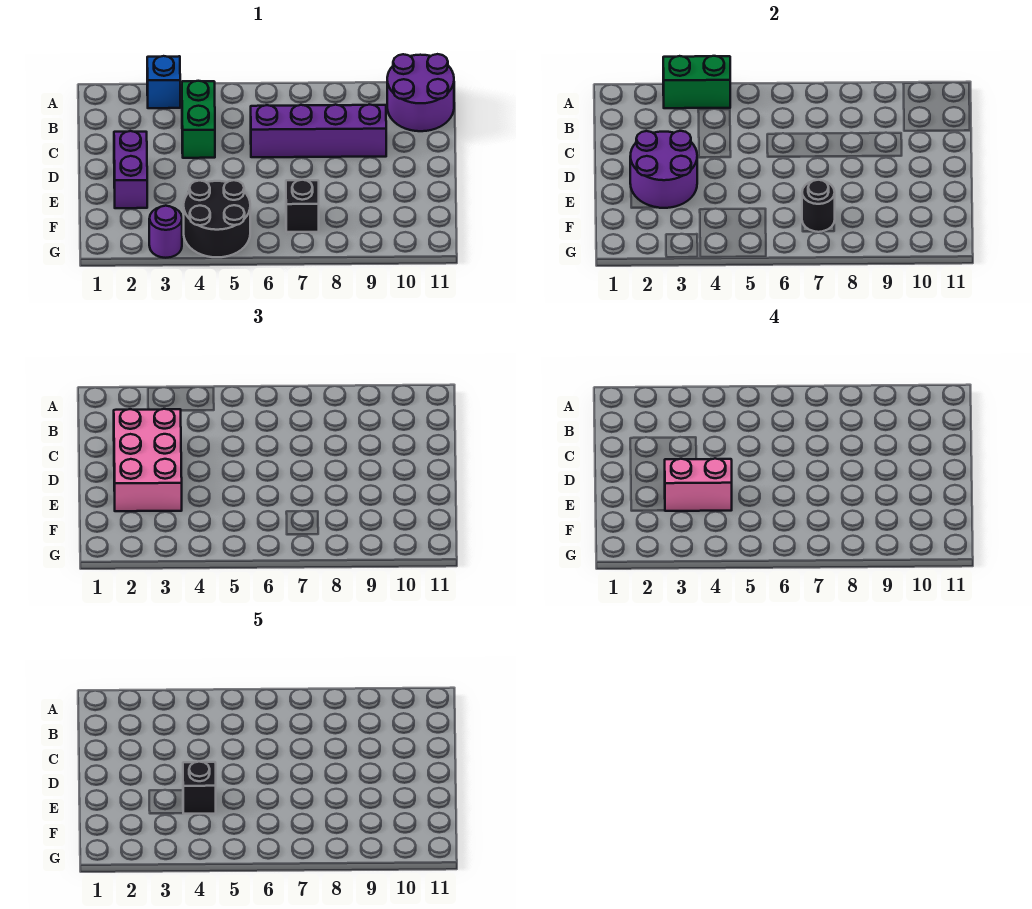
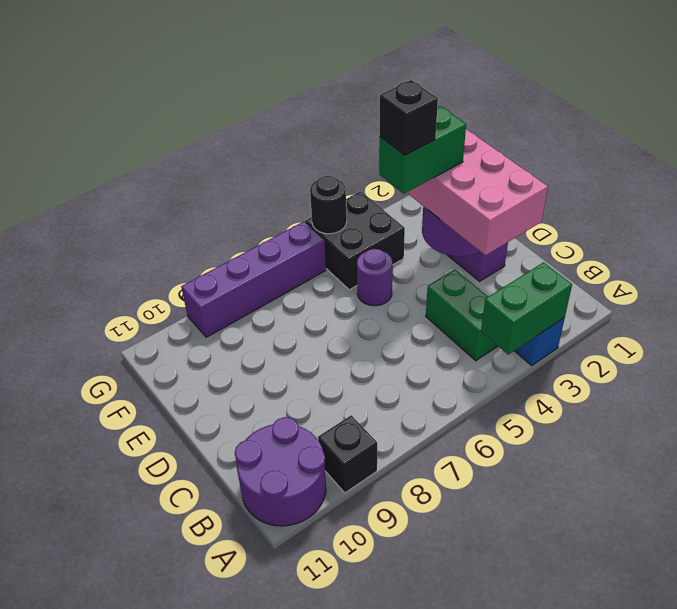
purple 1x4 brick [251,105,386,157] -> purple 1x4 brick moved to [181,221,326,337]
pink 1x2 brick [665,459,732,511] -> green 1x2 brick [379,106,466,194]
black 2x2 round brick [184,180,250,257] -> black 2x2 brick [305,191,405,290]
black 1x1 brick [286,180,319,232] -> black 1x1 brick moved to [318,415,377,493]
black 1x1 round brick [802,180,835,232] -> black 1x1 round brick moved to [310,176,347,234]
purple 1x1 round brick [149,206,182,258] -> purple 1x1 round brick moved to [357,249,393,306]

